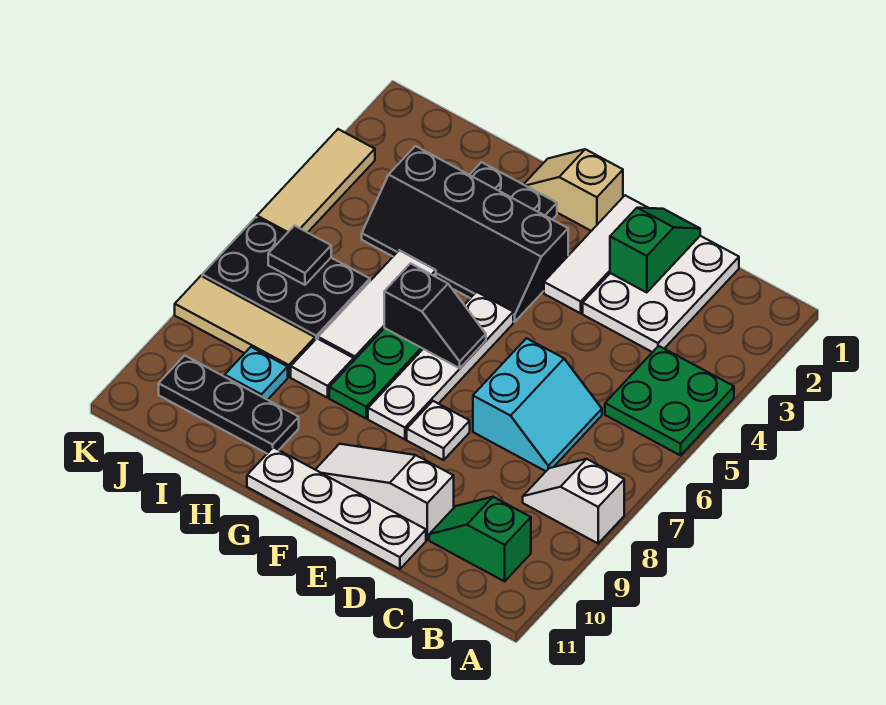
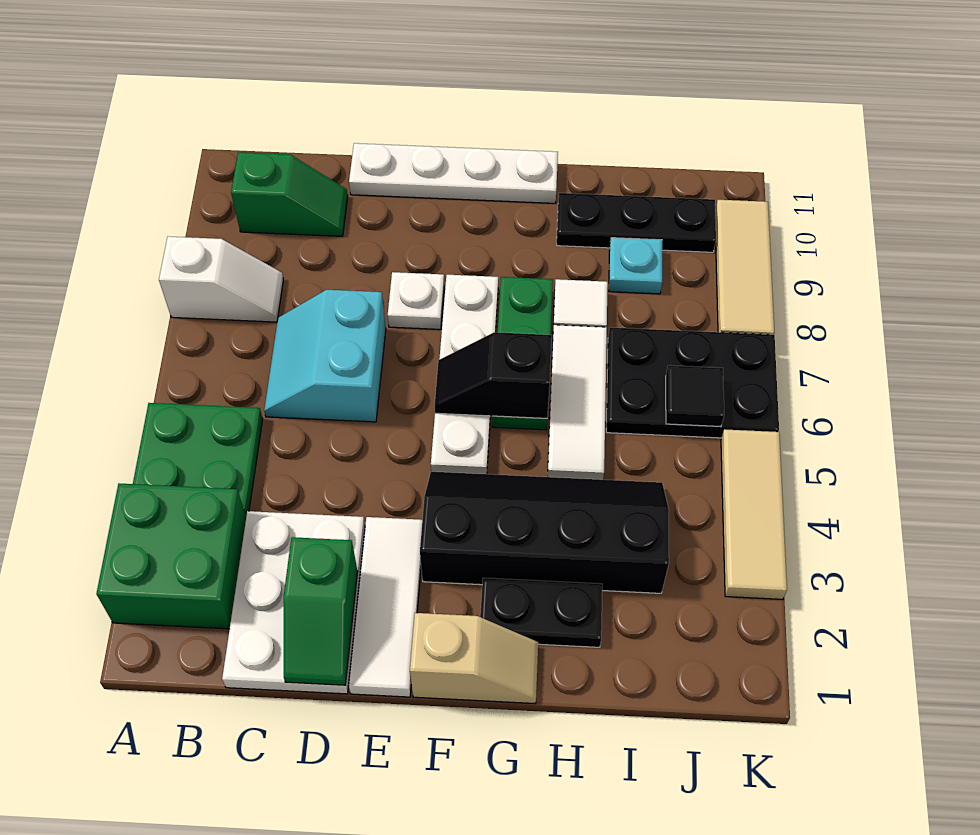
none -> green 2x2 brick [96,484,246,629]
white 1x3 slope [315,444,454,540] -> none
tan 1x3 tile [175,276,315,377] -> tan 1x3 tile turned to [715,200,774,335]

